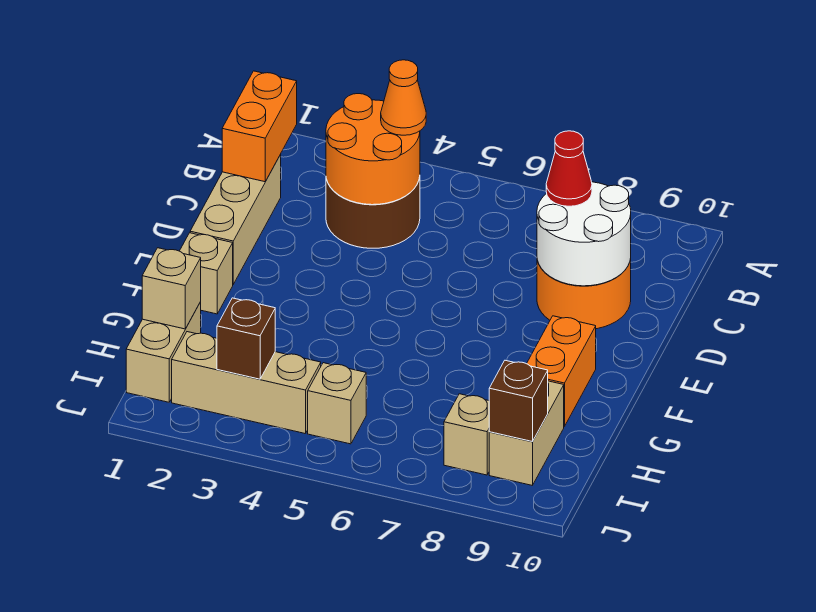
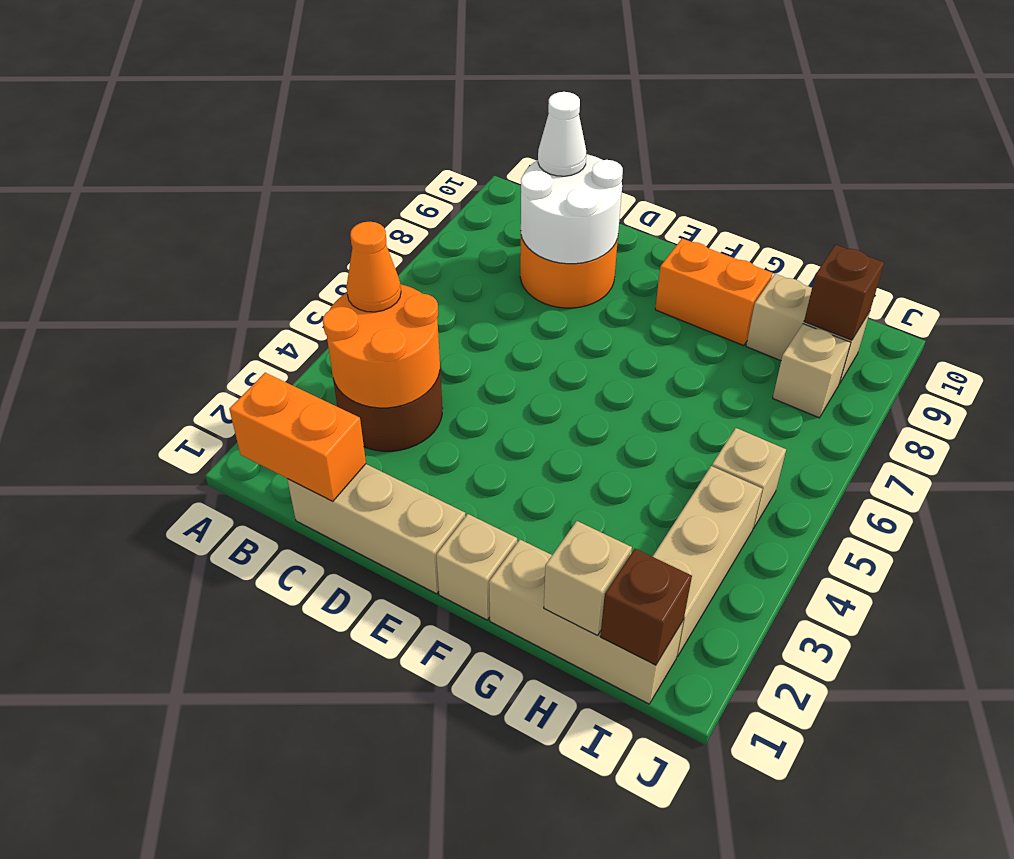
red 1x1 cone [546,131,592,206] -> none
none -> white 1x1 cone [538,92,586,176]
tan 1x2 brick [126,302,201,402] -> tan 1x3 brick [489,540,684,704]
brown 1x1 brick [217,298,275,379] -> brown 1x1 brick moved to [600,549,692,665]

